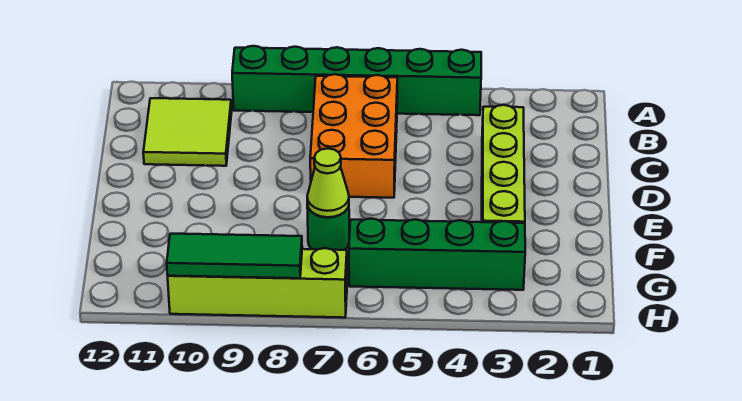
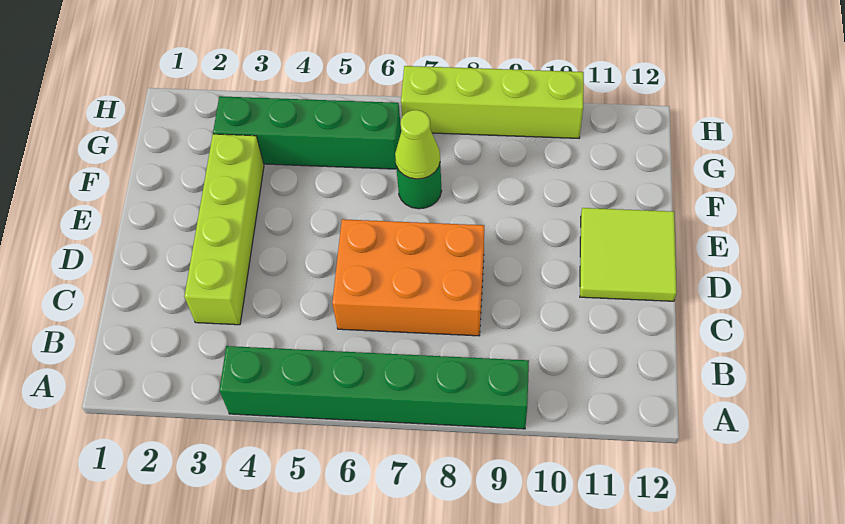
orange 2x3 brick [310,74,397,198] -> orange 2x3 brick turned to [332,219,484,336]
lime 2x2 tile [143,98,232,166] -> lime 2x2 tile moved to [580,208,677,301]
green 1x3 tile [167,234,302,278] -> none

